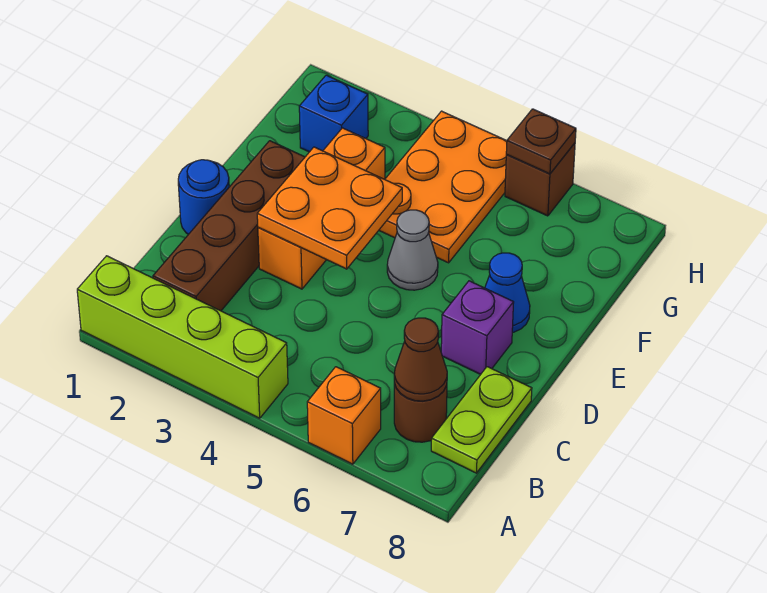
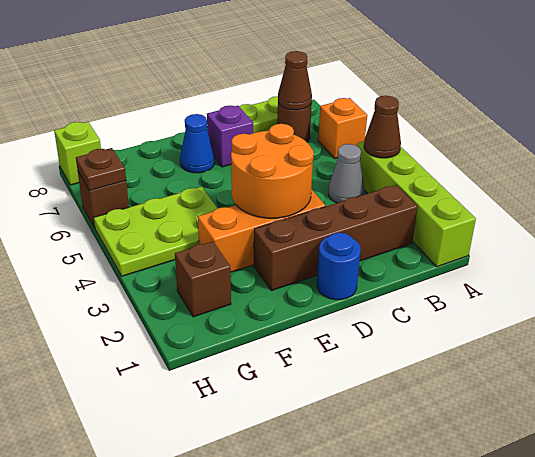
none -> brown 1x1 cone [364,96,401,158]
orange 2x2 plate [257,147,402,269] -> orange 2x2 round brick [231,124,314,218]
grey 1x1 cone [387,210,438,290] -> grey 1x1 cone moved to [328,144,364,203]
orange 2x3 plate [379,111,507,263] -> lime 2x3 plate [94,187,218,276]
blue 1x1 brick [299,75,368,152] -> brown 1x1 brick [175,242,231,317]
none -> lime 1x1 brick [54,122,101,185]

